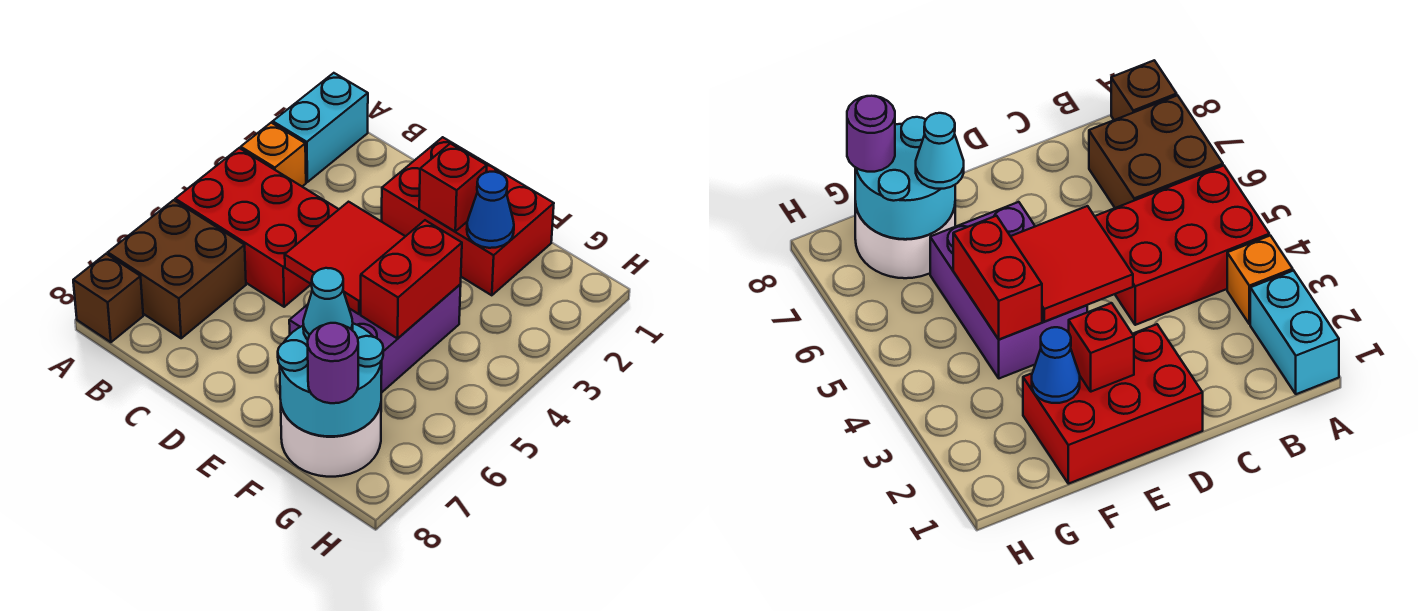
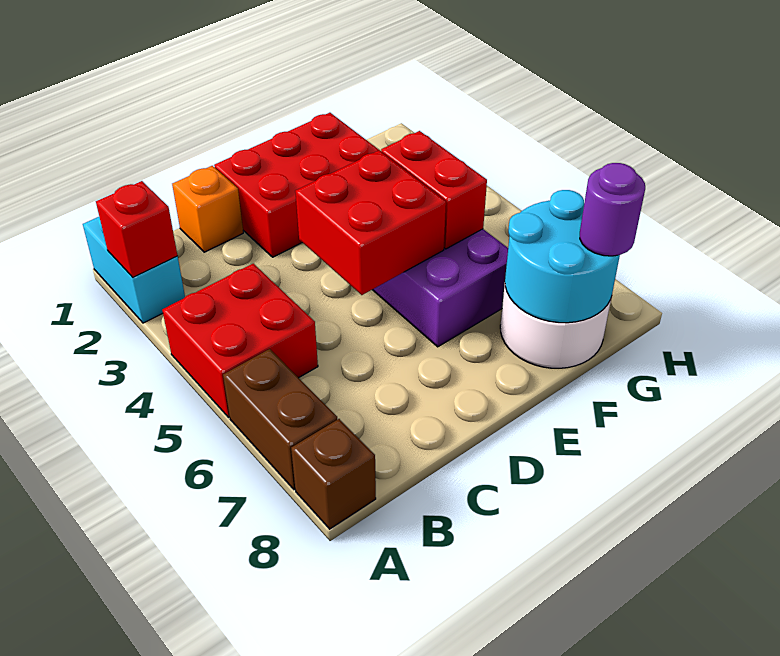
orange 1x1 brick [241,123,306,186] -> orange 1x1 brick moved to [172,166,243,252]
red 2x3 brick [175,148,339,307] -> red 2x2 brick [162,263,318,417]
brown 2x2 brick [108,200,246,338] -> brown 1x2 brick [223,349,337,490]
red 2x2 tile [285,202,405,314] -> red 2x2 brick [295,150,446,295]
red 1x1 brick [419,143,487,231] -> red 1x1 brick moved to [96,181,177,277]
blue 1x1 cone [467,172,514,248] -> none
cyan 1x1 cone [303,268,353,340] -> none

